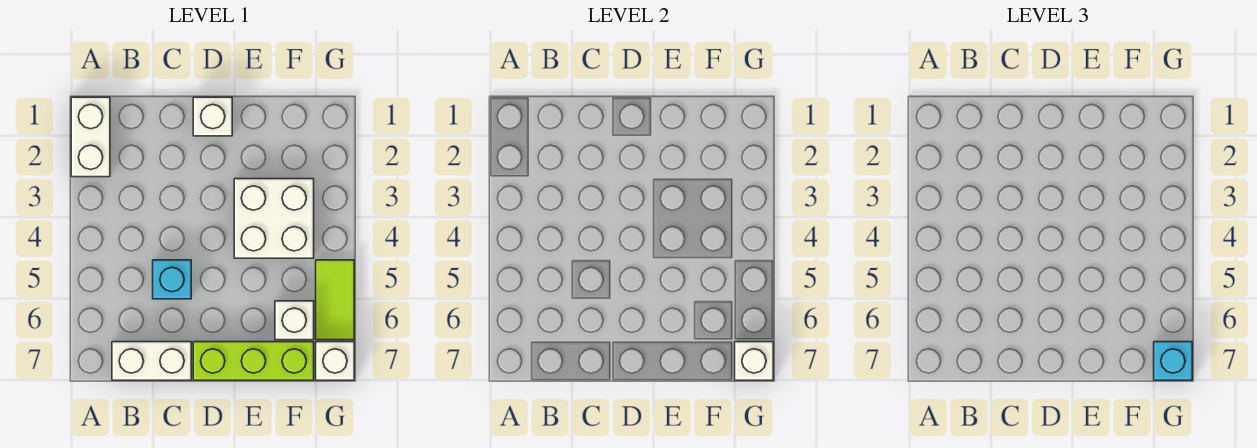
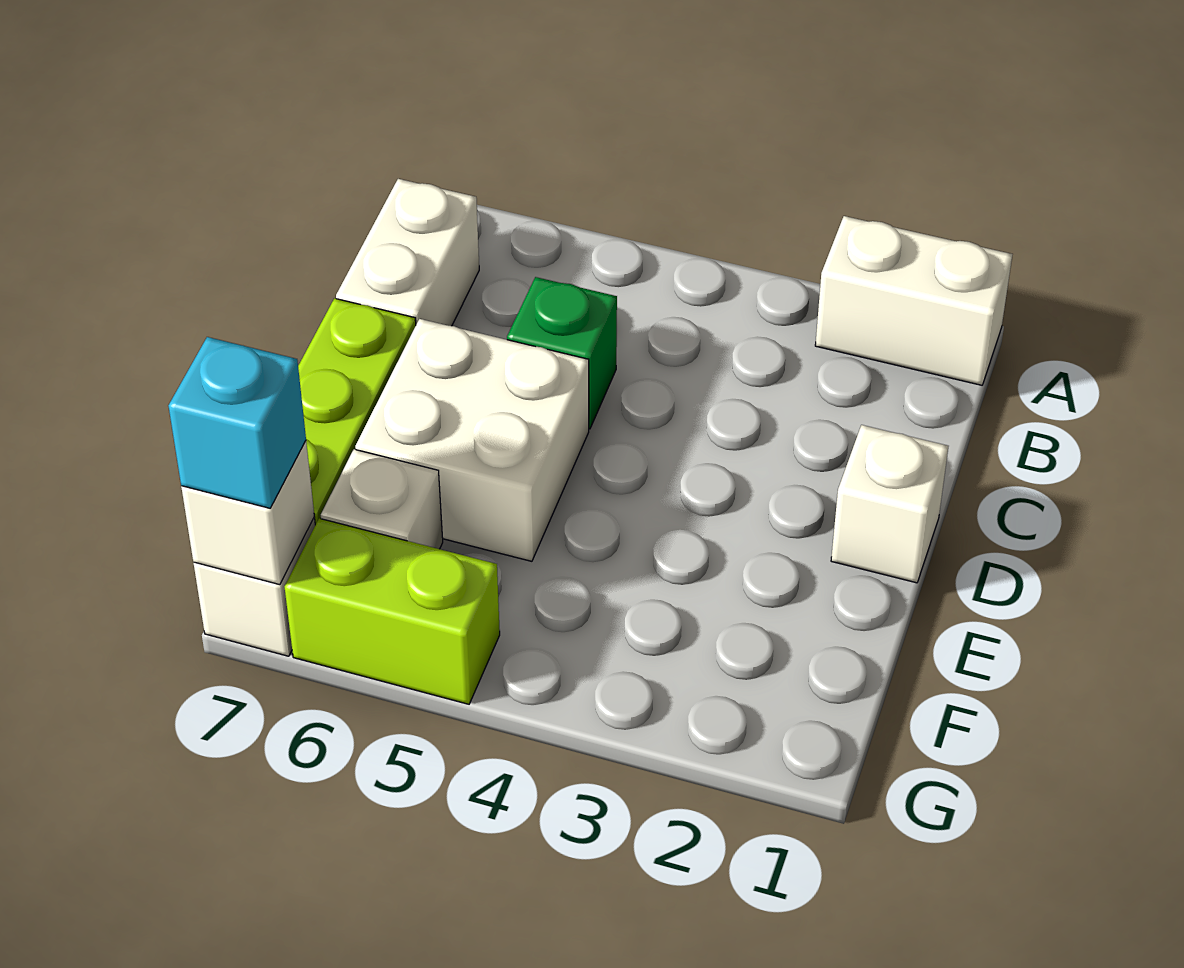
cyan 1x1 brick [153,260,191,299] -> green 1x1 brick [507,277,617,429]
white 2x2 brick [234,179,314,258] -> white 2x2 brick moved to [355,319,589,561]
lime 1x2 tile [316,260,354,340] -> lime 1x2 brick [285,518,500,704]

